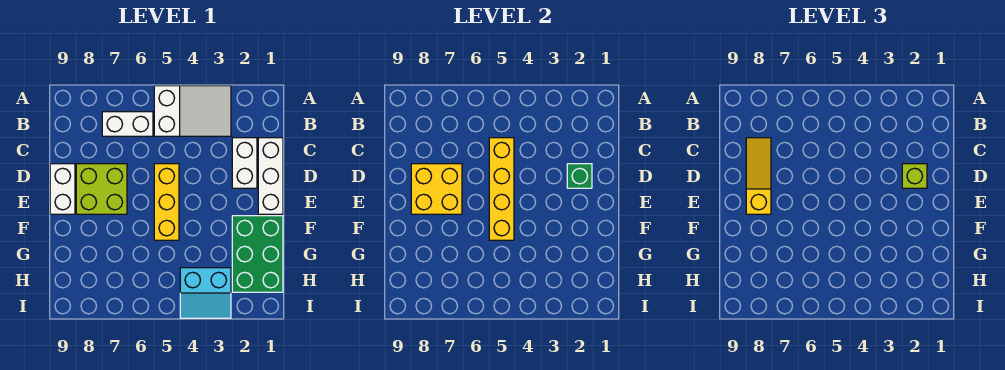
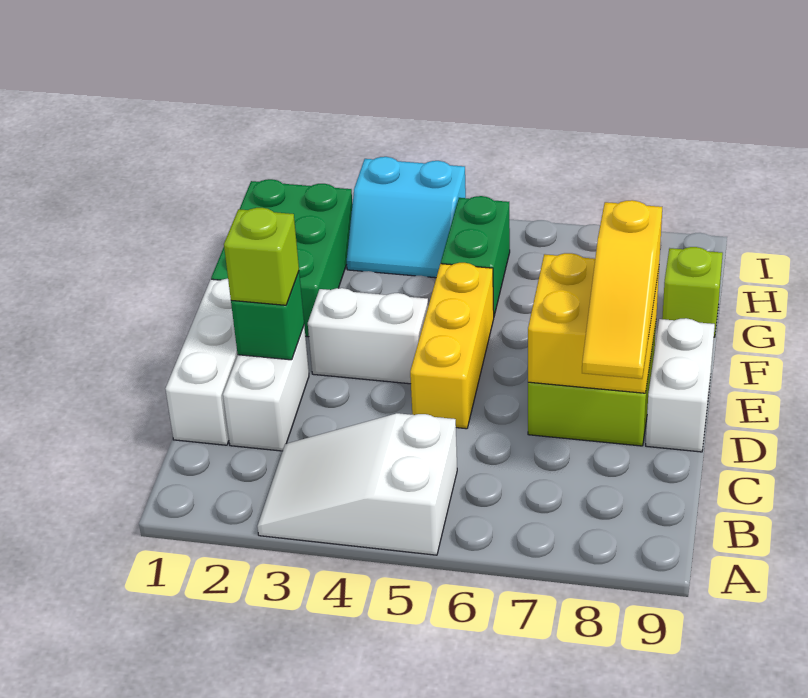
white 1x2 brick [102,112,153,136] -> white 1x2 brick moved to [308,288,428,384]
yellow 1x4 brick [489,138,514,240] -> none
none -> green 1x2 brick [441,196,510,316]
none -> lime 1x1 brick [662,247,723,337]
cyan 2x2 slope [180,268,231,318] -> cyan 2x2 slope turned to [347,157,466,278]

